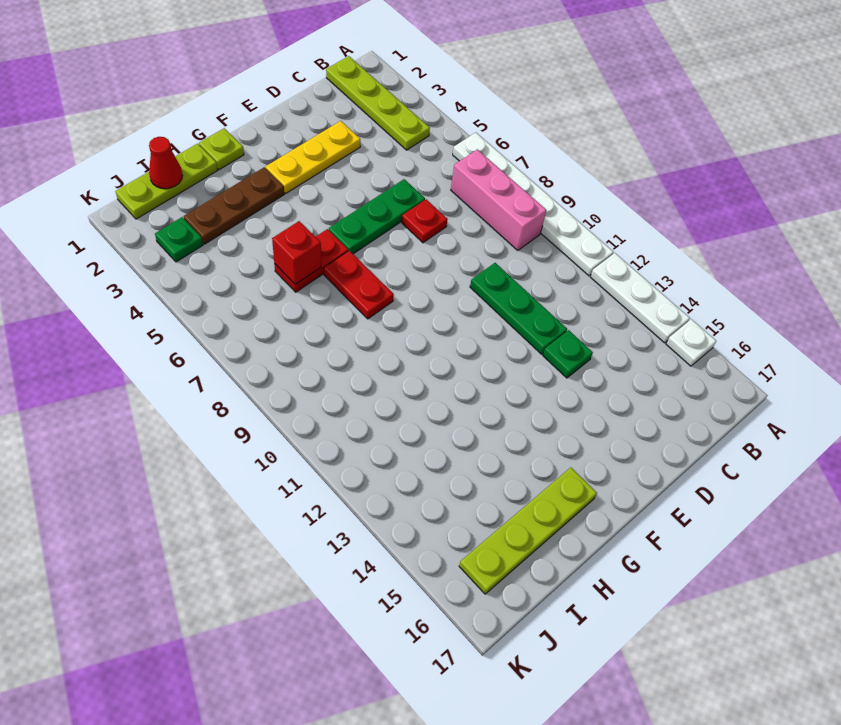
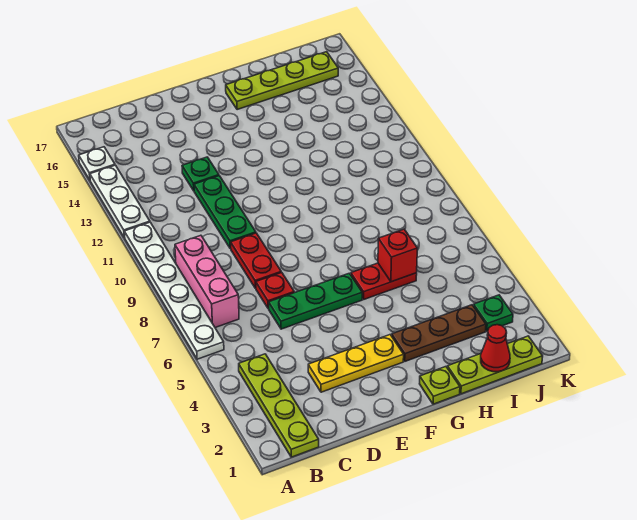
red 1x2 plate [324,251,394,319] -> red 1x2 plate moved to [230,233,281,288]

